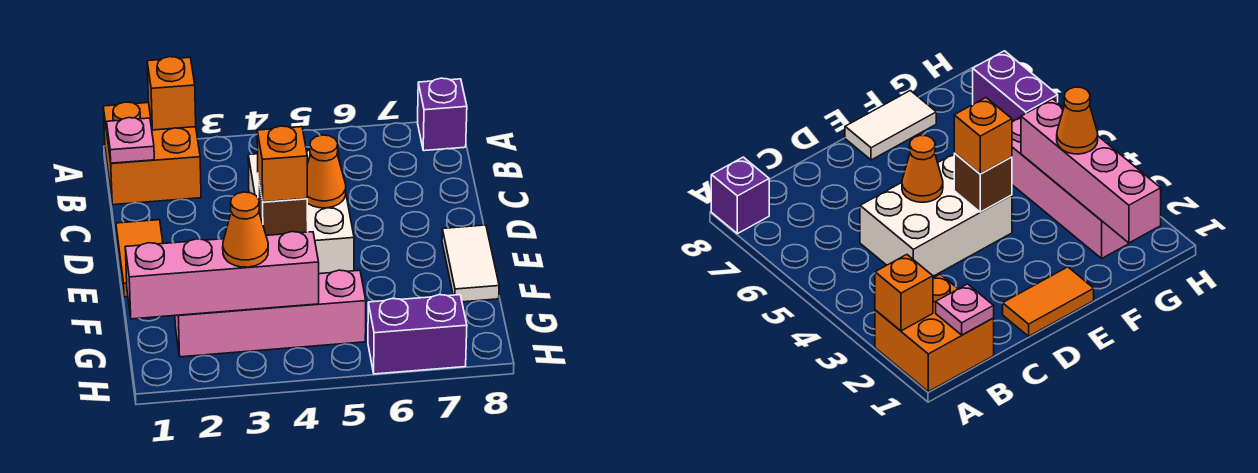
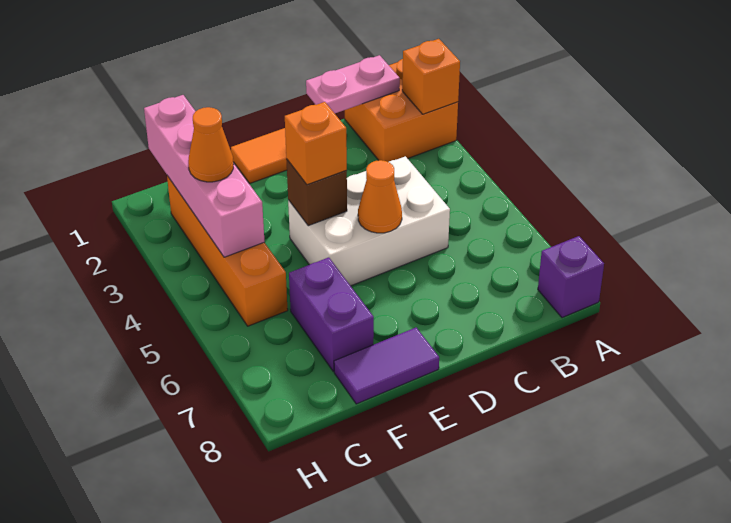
pink 1x1 plate [107,118,154,163] -> pink 1x2 plate [306,55,400,113]
white 1x2 tile [442,225,499,302] -> purple 1x2 tile [334,328,439,404]
pink 1x4 brick [175,270,366,357] -> orange 1x4 brick [167,176,288,326]
purple 1x2 brick [368,295,467,374] -> purple 1x2 brick moved to [289,257,374,371]

